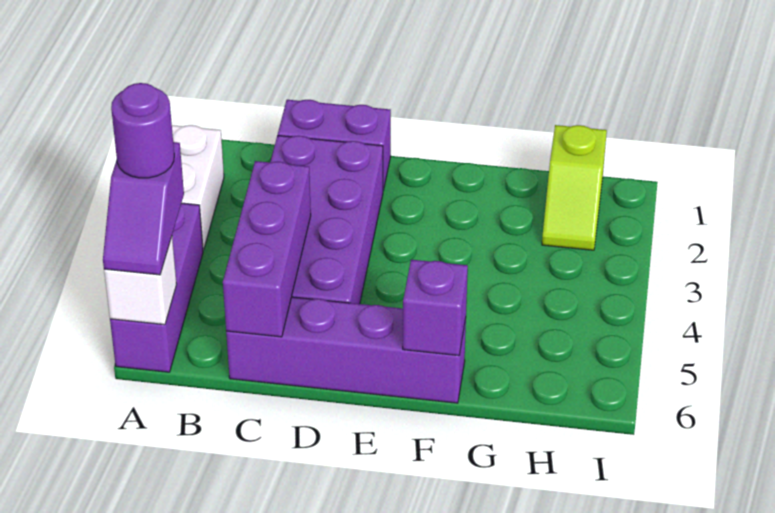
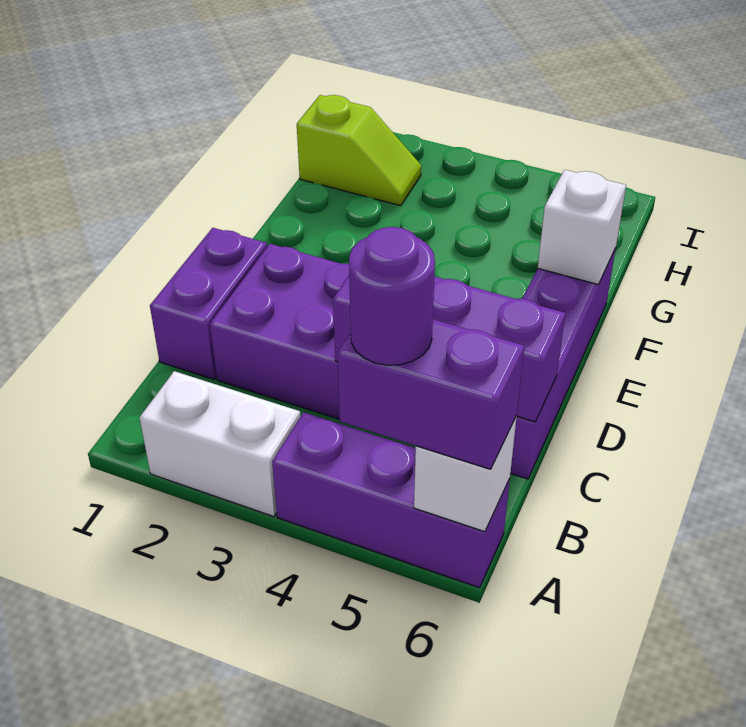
purple 1x2 slope [103,142,184,275] -> purple 1x2 brick [337,319,524,469]
purple 1x1 brick [403,260,468,356] -> white 1x1 brick [538,170,626,285]

